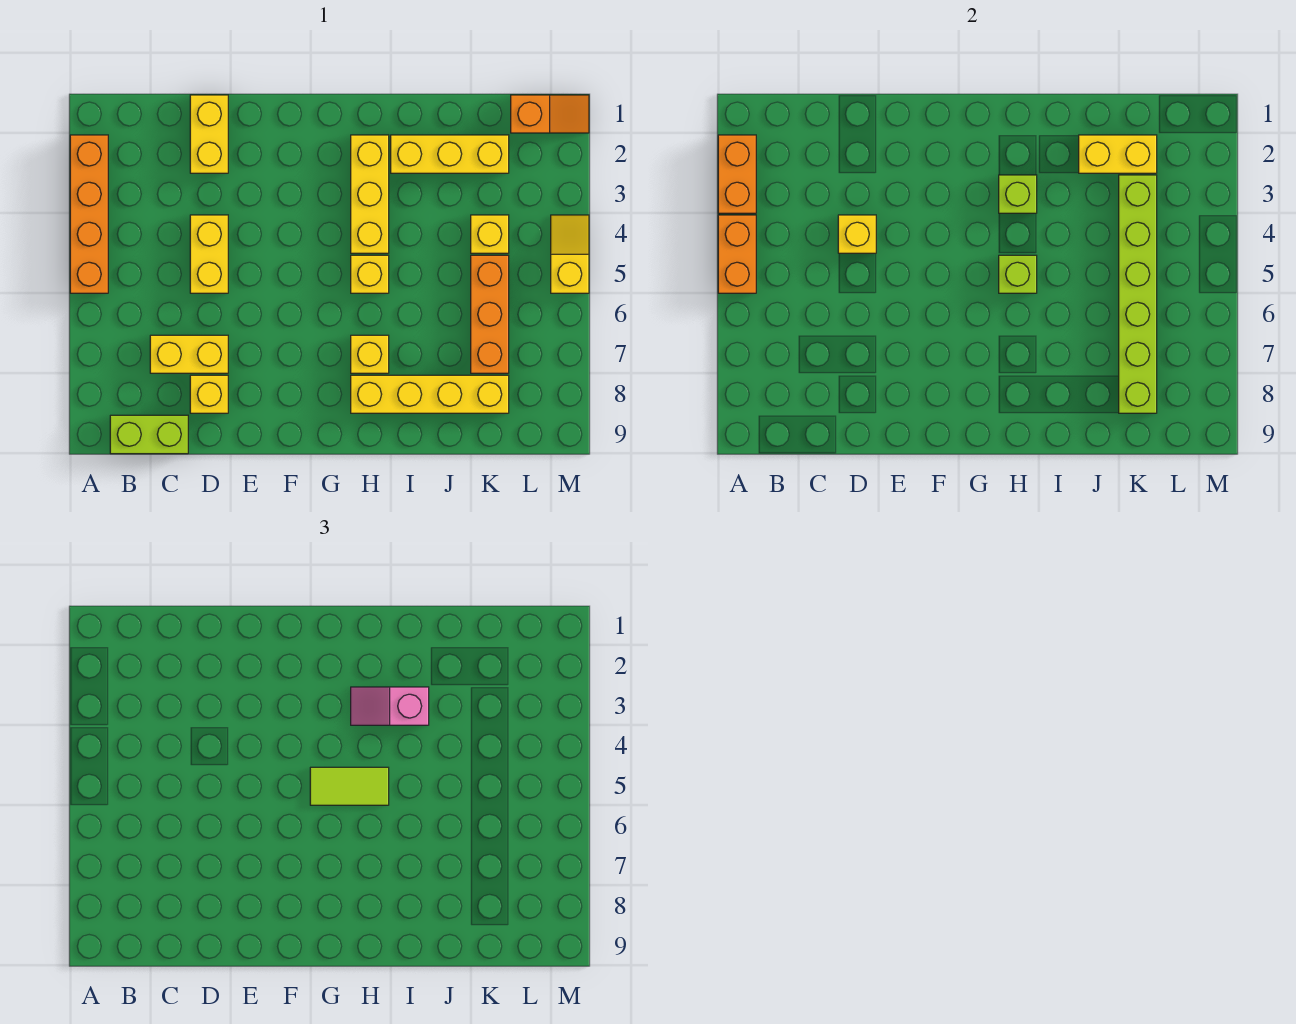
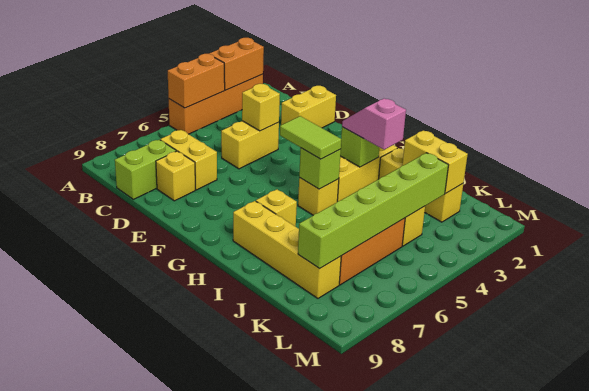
lime 1x2 brick [110,415,188,454] -> lime 1x2 brick turned to [115,140,176,199]
orange 1x2 slope [511,95,589,133] -> none
yellow 1x2 slope [551,215,589,293] -> none

